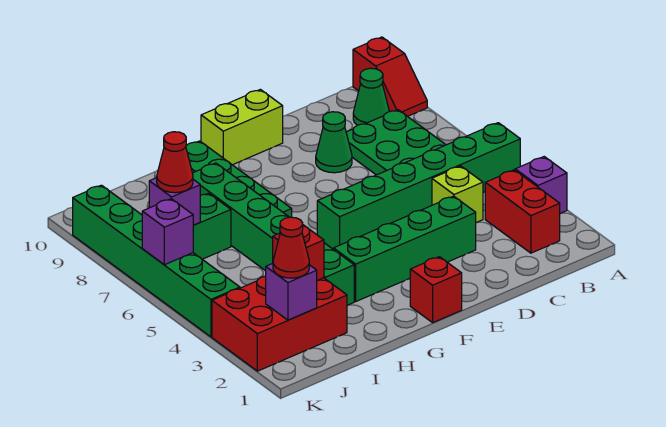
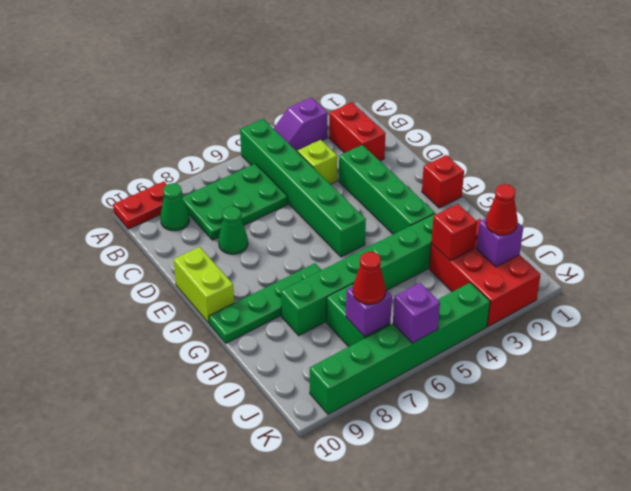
red 1x2 slope [353,37,427,116] -> red 1x2 plate [113,182,167,229]
red 1x2 brick [485,170,560,253] -> red 1x2 brick turned to [329,102,385,161]

